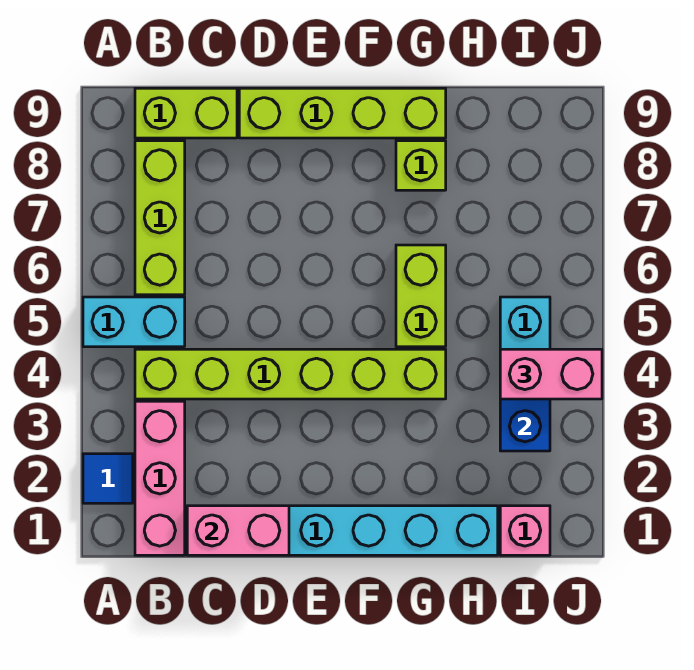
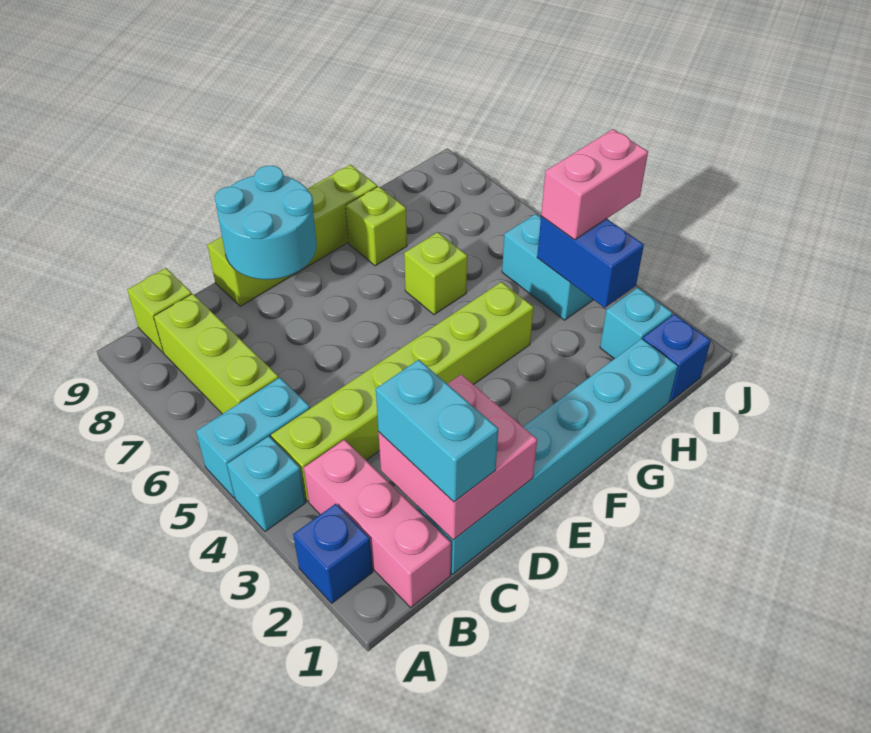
blue 1x1 tile [83,454,133,503] -> blue 1x1 brick [293,504,373,603]
none -> cyan 1x1 brick [227,436,305,531]
lime 1x2 brick [135,88,237,138] -> lime 1x1 brick [127,268,192,352]
pink 1x2 brick [187,506,289,555] -> pink 2x2 brick [378,375,537,540]
none -> cyan 1x2 brick [376,360,498,502]
none -> cyan 2x2 round brick [215,166,317,280]
lime 1x2 brick [396,245,446,347] -> lime 1x1 brick [404,232,467,315]
pink 1x1 brick [500,506,550,555] -> blue 1x1 brick [643,314,711,402]
none -> cyan 1x1 brick [600,288,672,359]

